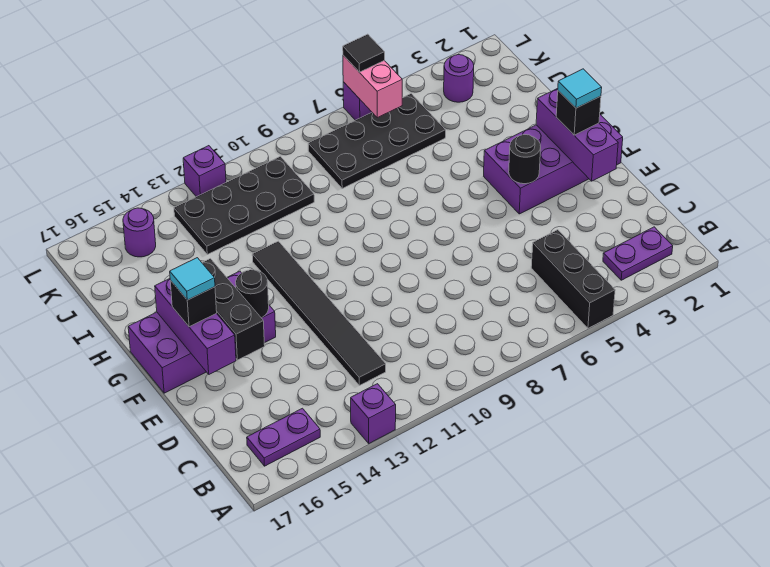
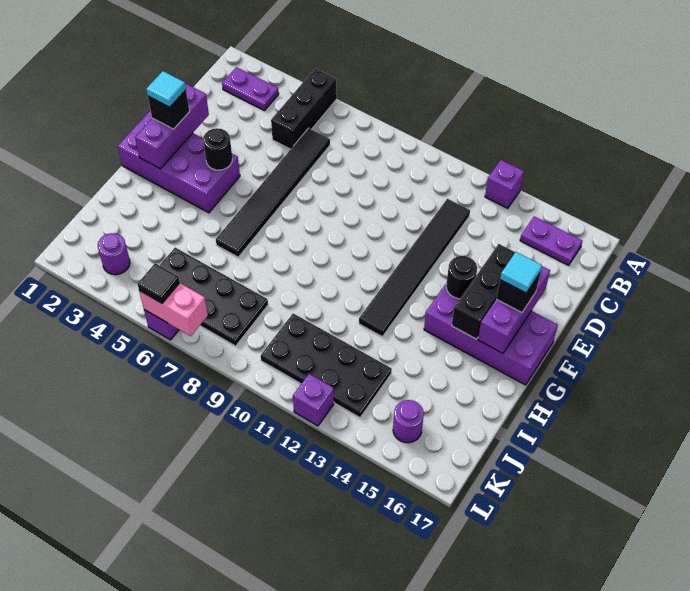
none -> black 1x6 tile [216,128,330,257]
pink 1x2 brick [343,55,402,118] -> pink 1x2 brick turned to [139,283,208,336]

